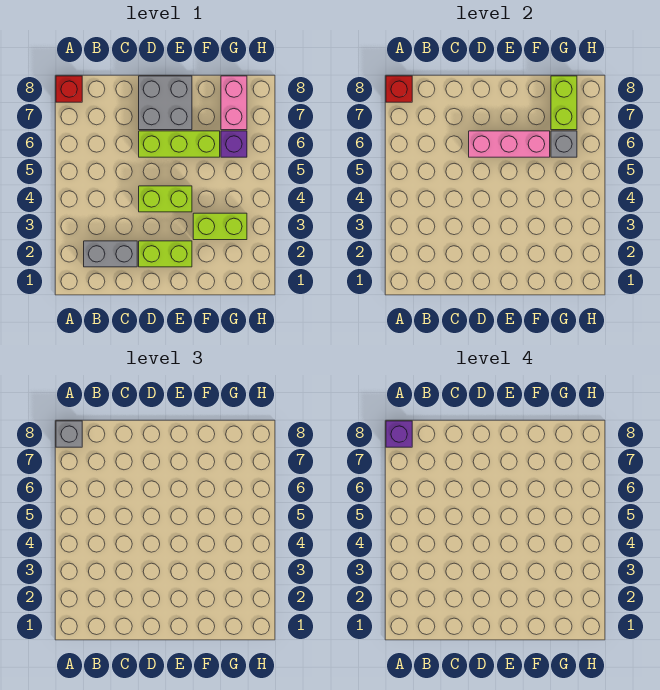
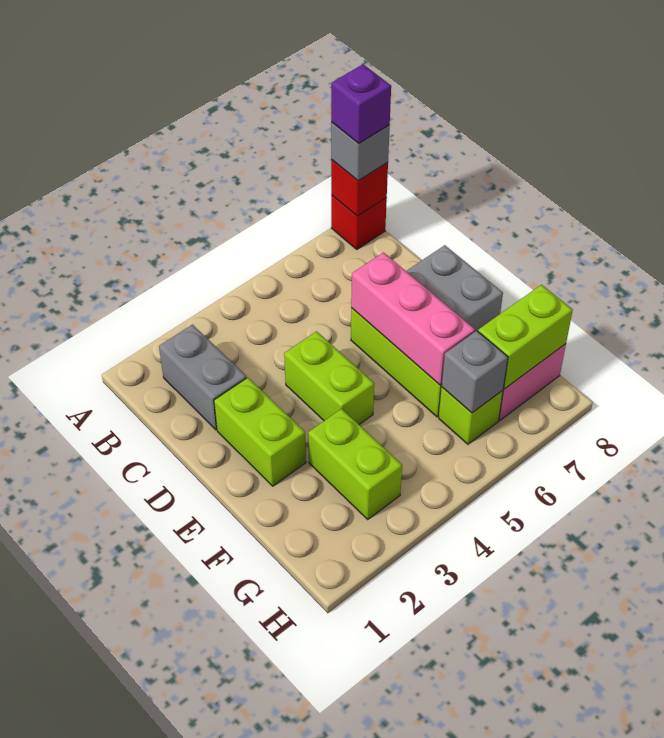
purple 1x1 brick [221,131,247,157] -> lime 1x1 brick [439,387,503,444]

